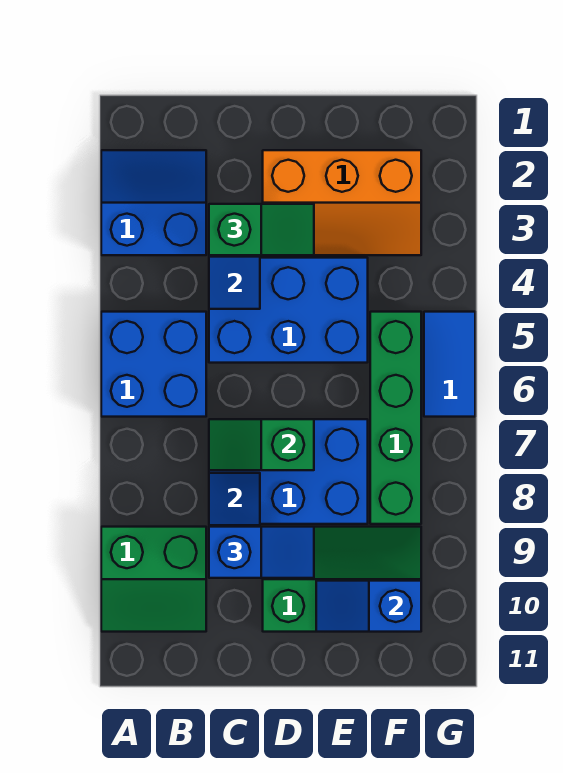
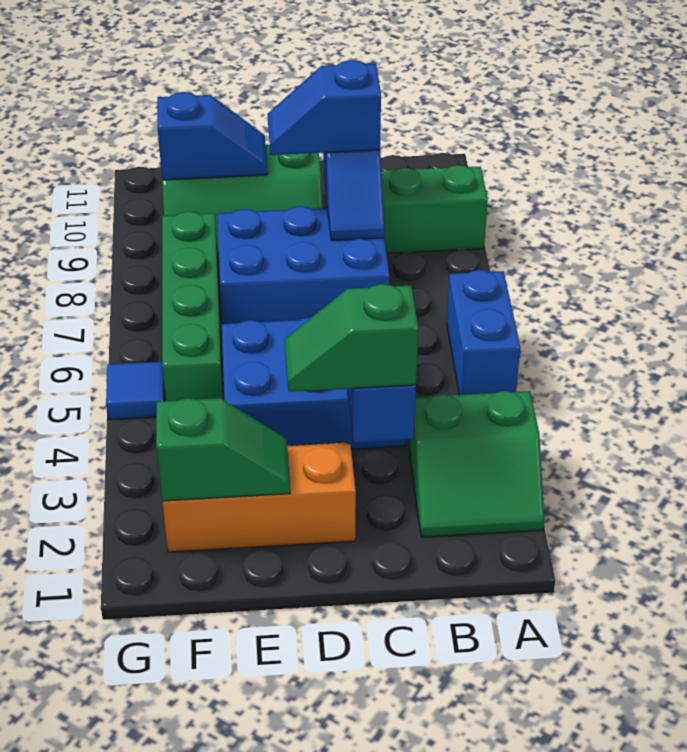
blue 2x2 slope [101,150,206,255] -> green 2x2 slope [409,391,544,537]
blue 2x2 brick [101,312,206,417] -> blue 1x2 brick [447,270,520,395]
green 1x2 slope [209,419,314,470] -> green 1x2 slope moved to [156,398,290,501]
blue 1x2 tile [424,312,475,417] -> blue 1x1 tile [106,362,165,420]

